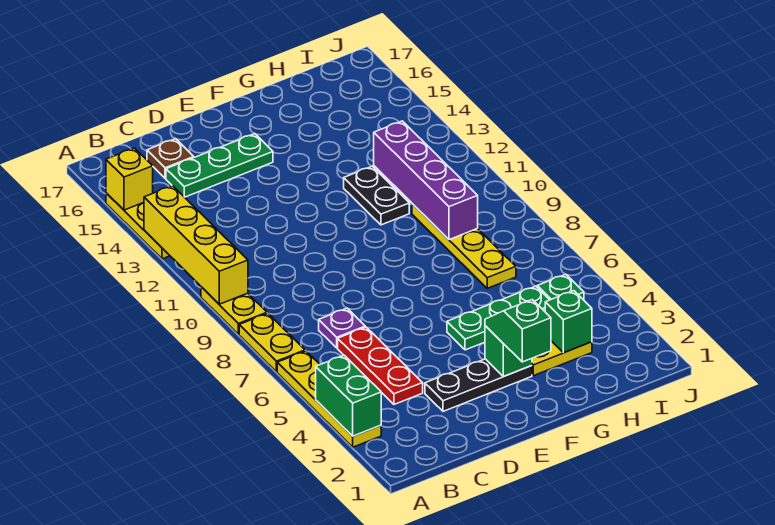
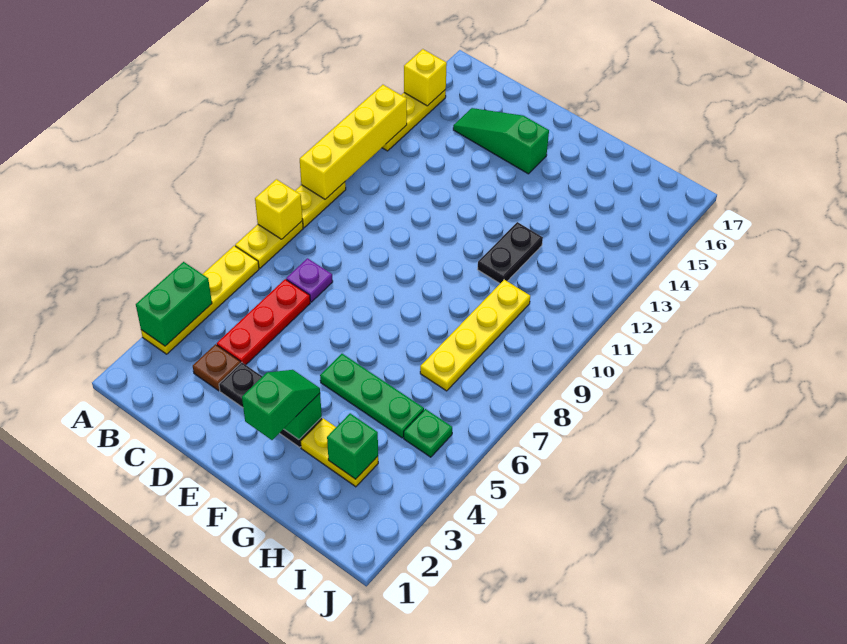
none -> yellow 1x1 brick [255,179,303,239]
green 1x3 plate [166,134,273,197] -> green 1x3 slope [453,108,549,174]
brown 1x1 plate [147,139,194,178] -> brown 1x1 plate moved to [193,344,241,391]
purple 1x4 brick [374,121,478,240] -> none

